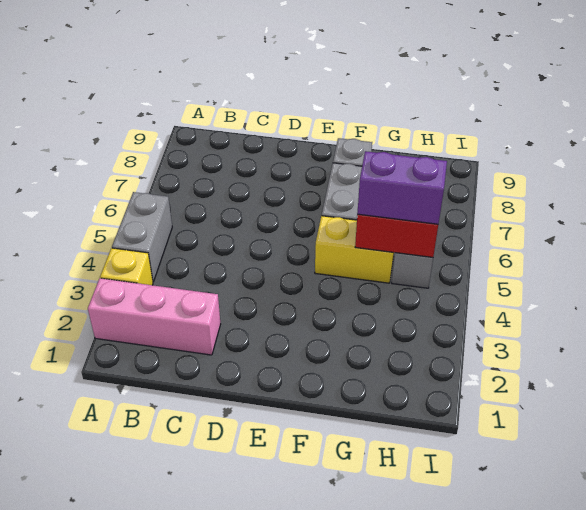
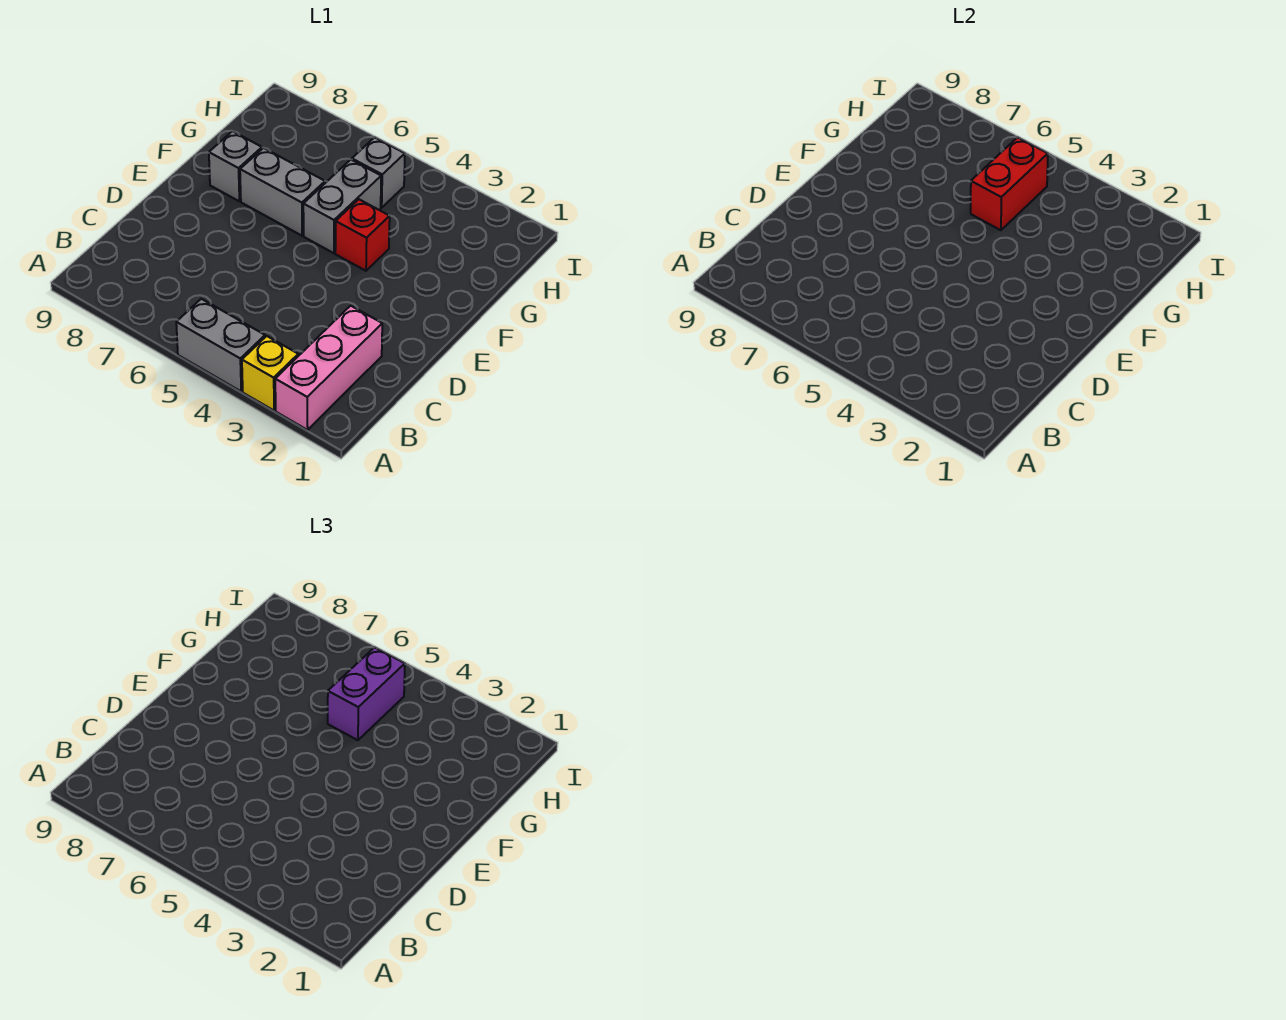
none -> red 1x1 brick [335,199,390,271]
yellow 1x2 brick [315,216,394,283] -> grey 1x2 brick [303,160,381,253]

